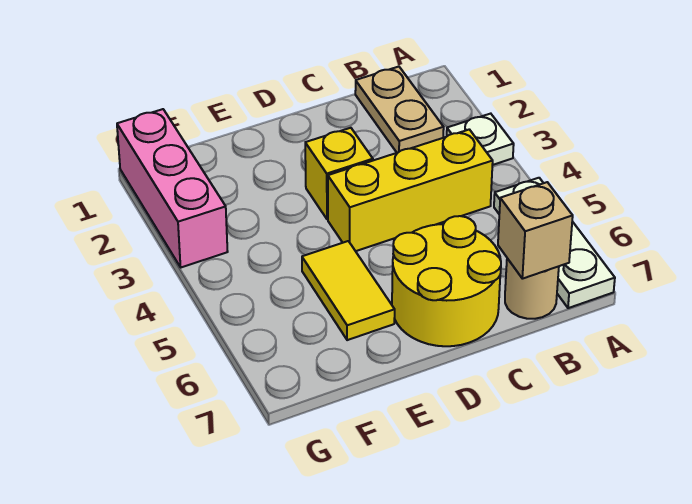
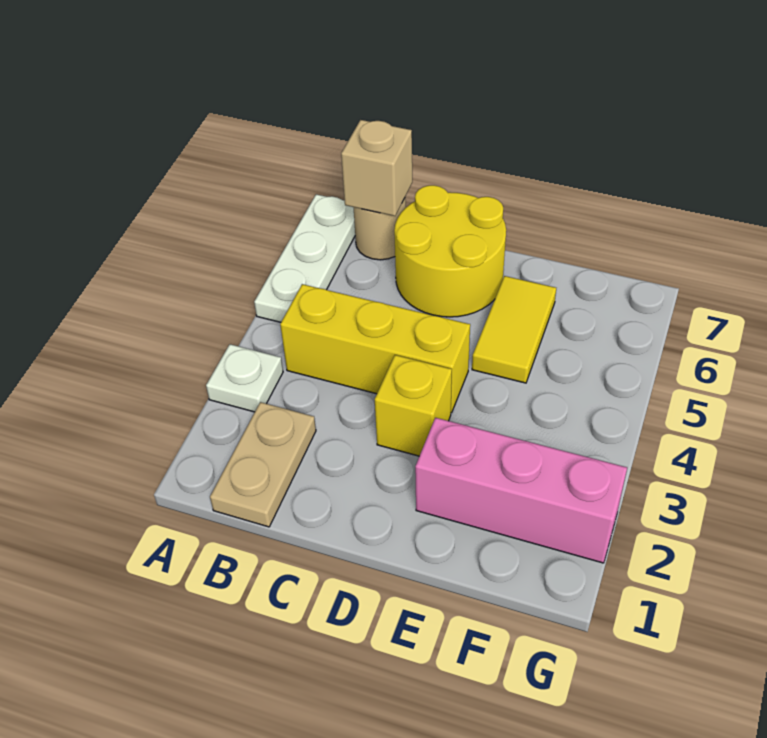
pink 1x3 brick [117,109,228,267] -> pink 1x3 brick turned to [415,418,627,563]

